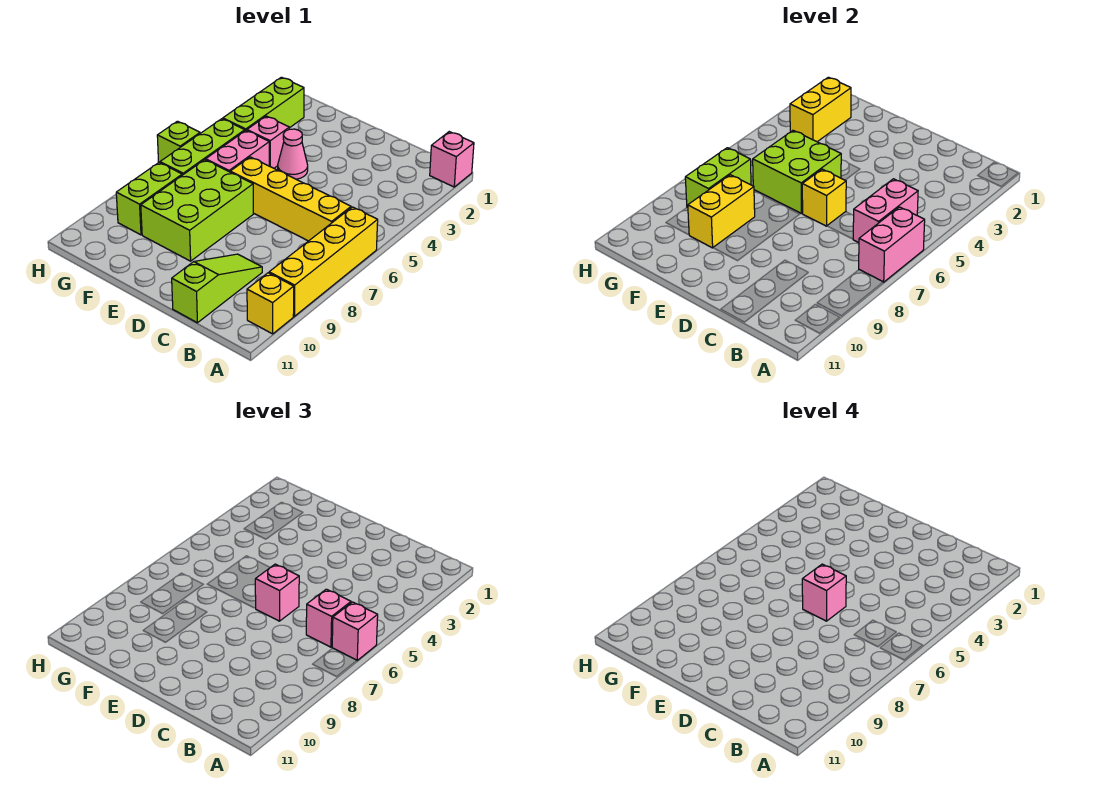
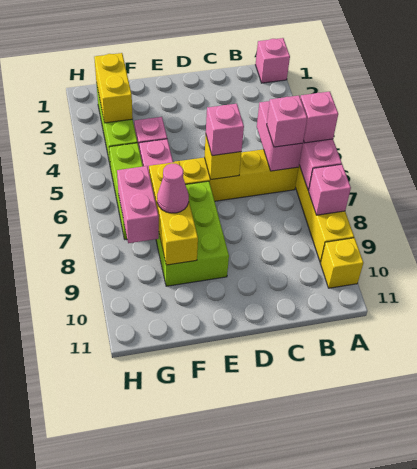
lime 1x3 slope [172,254,262,323] -> none
pink 1x1 brick [802,564,846,621] -> pink 1x1 brick moved to [309,164,351,215]
pink 1x1 cone [278,129,308,179] -> pink 1x1 cone moved to [157,164,189,213]
lime 2x2 brick [753,131,841,213] -> none
yellow 1x2 brick [688,175,755,248] -> yellow 1x3 brick [149,162,198,265]
lime 1x2 brick [685,148,751,207] -> pink 1x2 brick [117,166,159,243]
lime 1x2 brick [116,163,182,235] -> none
lime 1x1 brick [157,121,200,163] -> none

